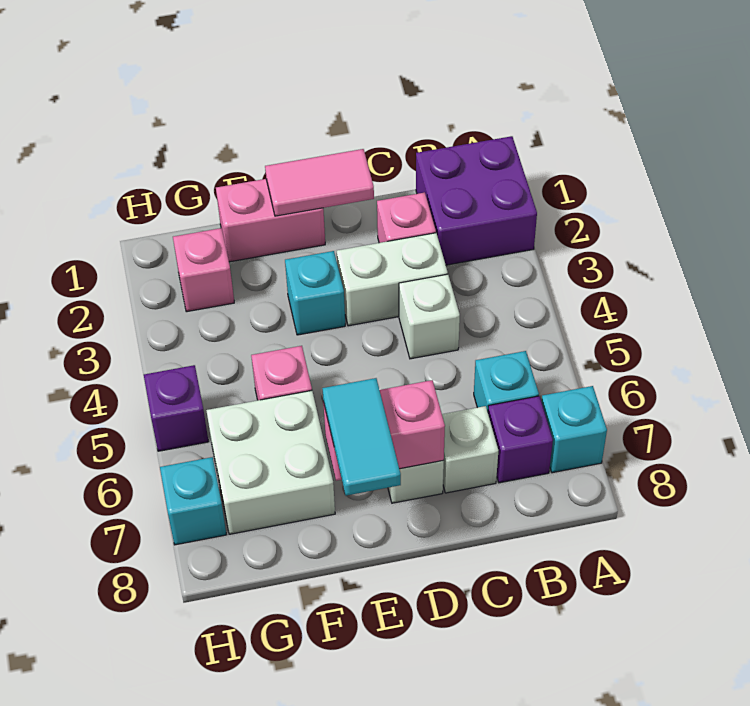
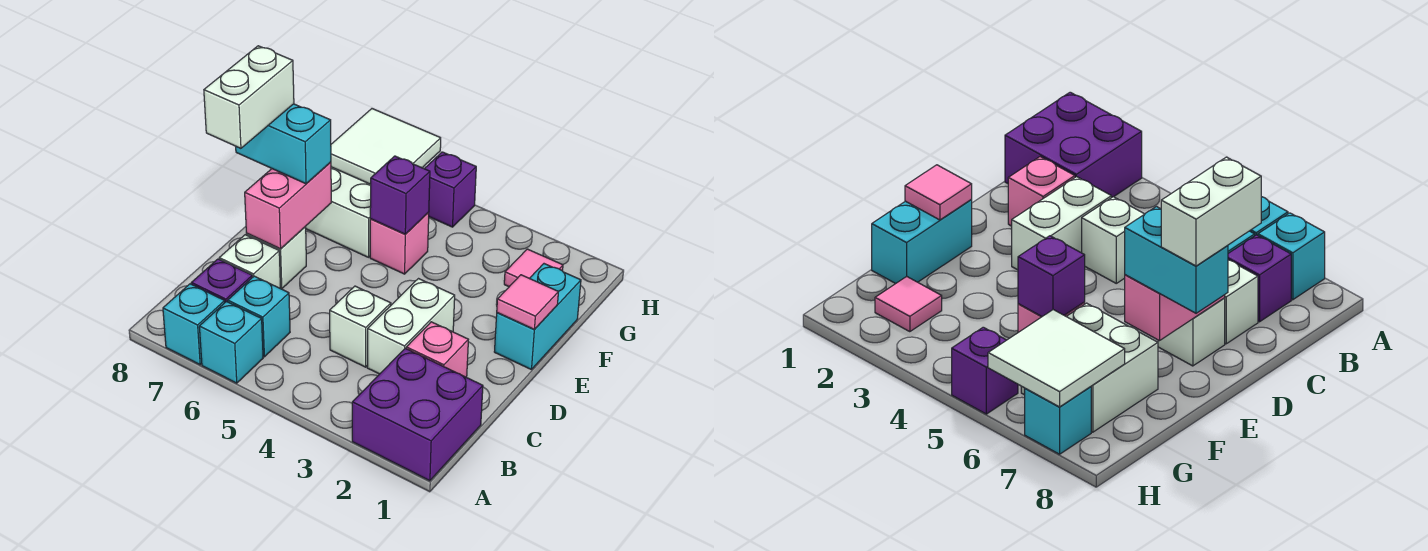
pink 1x2 tile [265,149,374,216] -> pink 1x1 tile [497,275,558,329]
none -> white 1x2 brick [204,46,294,148]
pink 1x2 brick [216,179,325,262] -> cyan 1x2 brick [494,264,581,370]
cyan 1x1 brick [285,251,345,335] -> cyan 1x1 brick moved to [199,302,263,383]
cyan 1x2 tile [322,378,401,496] -> cyan 1x2 brick [236,104,331,184]
none -> purple 1x1 brick [370,156,430,234]
pink 1x1 brick [173,228,234,312] -> pink 1x1 tile [504,249,563,287]
none -> white 2x2 tile [331,109,441,184]

